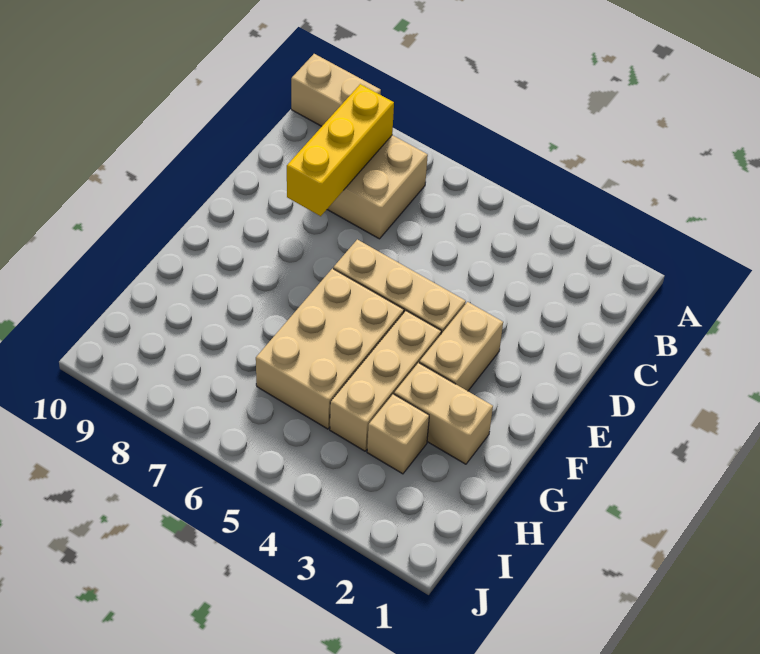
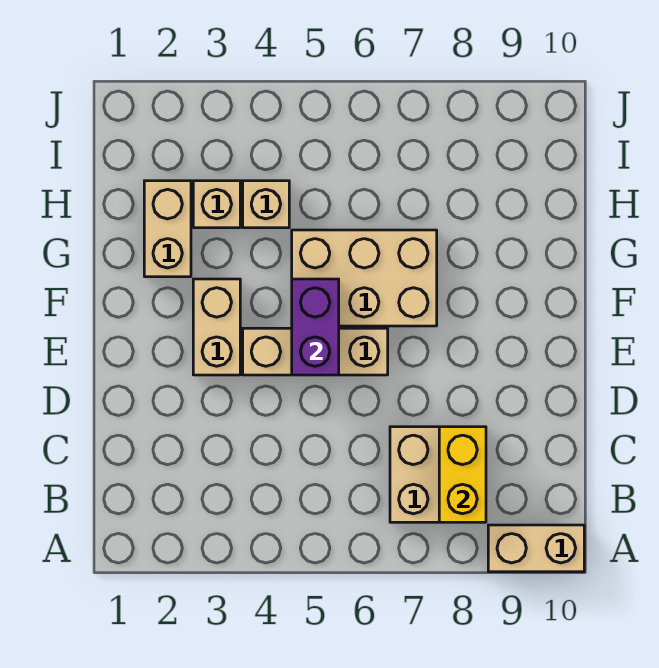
yellow 1x3 brick [287,84,394,216] -> yellow 1x2 brick [439,427,486,522]
none -> purple 1x2 brick [292,279,339,375]
tan 1x3 brick [330,311,441,451] -> tan 1x1 brick [243,181,289,228]
tan 2x3 brick [256,269,404,429] -> tan 2x3 brick turned to [292,230,437,326]
tan 1x2 brick [394,363,493,464] -> tan 1x2 brick turned to [144,181,191,277]

